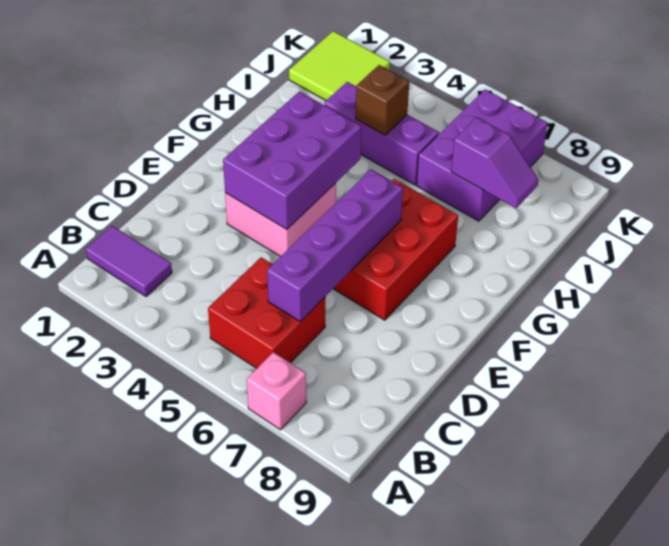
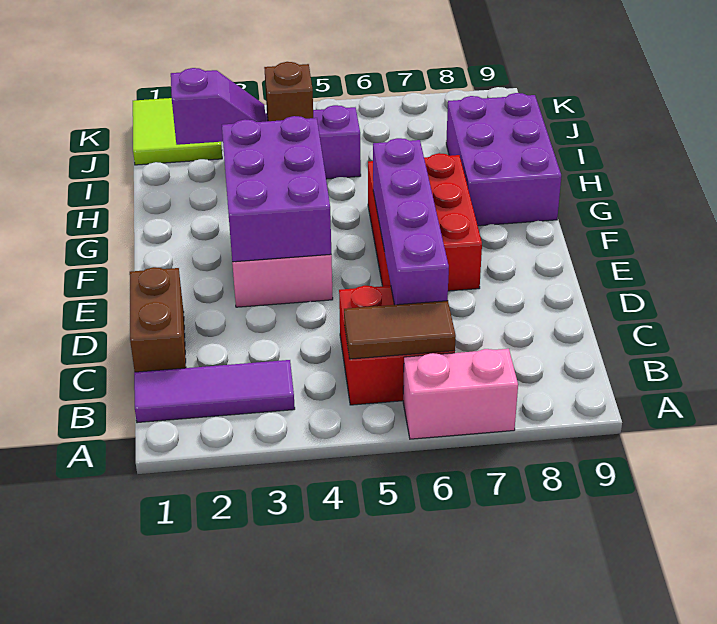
pink 1x1 brick [247,352,306,430] -> pink 1x2 brick [403,349,518,439]
purple 1x2 tile [86,226,172,297] -> purple 1x3 tile [134,360,295,423]
none -> brown 1x2 tile [344,301,456,359]
none -> brown 1x2 brick [130,267,186,372]
purple 2x3 brick [416,90,548,221] -> purple 2x3 brick moved to [446,93,561,226]
purple 1x2 slope [451,117,539,208] -> purple 1x2 slope moved to [171,68,266,145]

